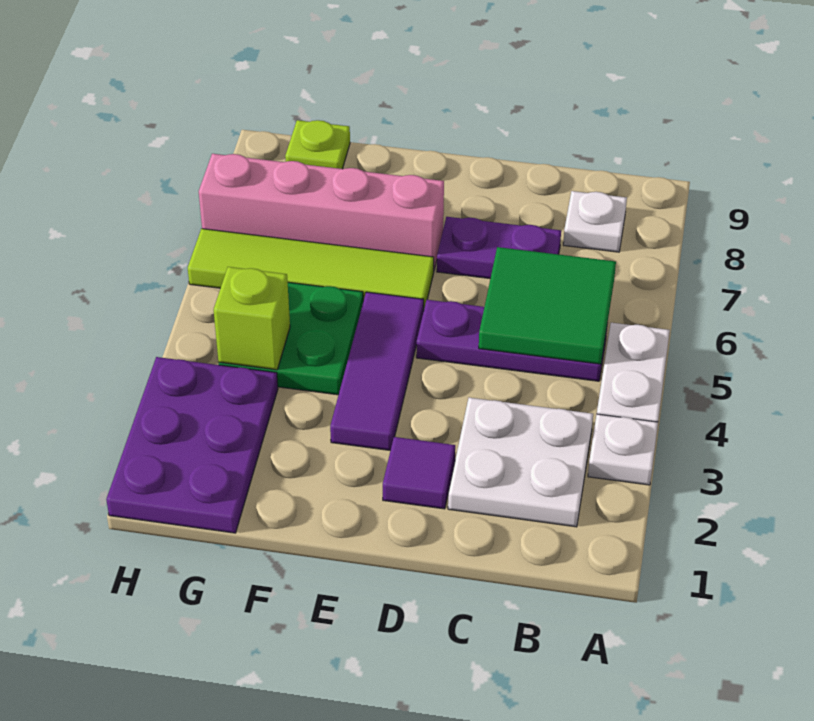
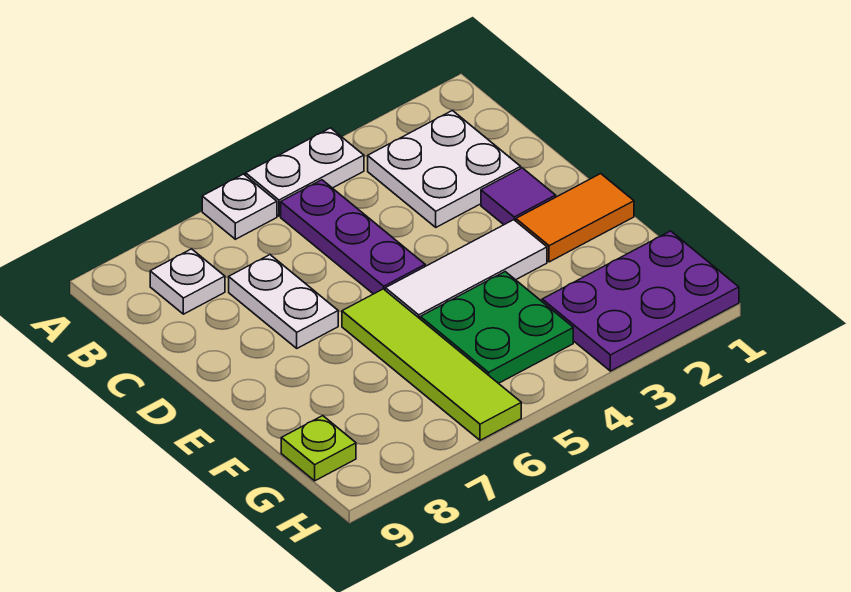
white 1x1 plate [588,414,658,485] -> white 1x1 plate moved to [202,174,277,239]
green 2x2 tile [479,247,616,364] -> none
purple 1x2 plate [437,217,561,279] -> white 1x2 plate [229,255,338,348]
none -> orange 1x2 tile [516,174,634,262]
purple 1x3 tile [330,292,424,450] -> white 1x3 tile [385,220,547,319]
pink 1x4 brick [199,154,444,270] -> none
lime 1x1 brick [214,267,290,370] -> none

